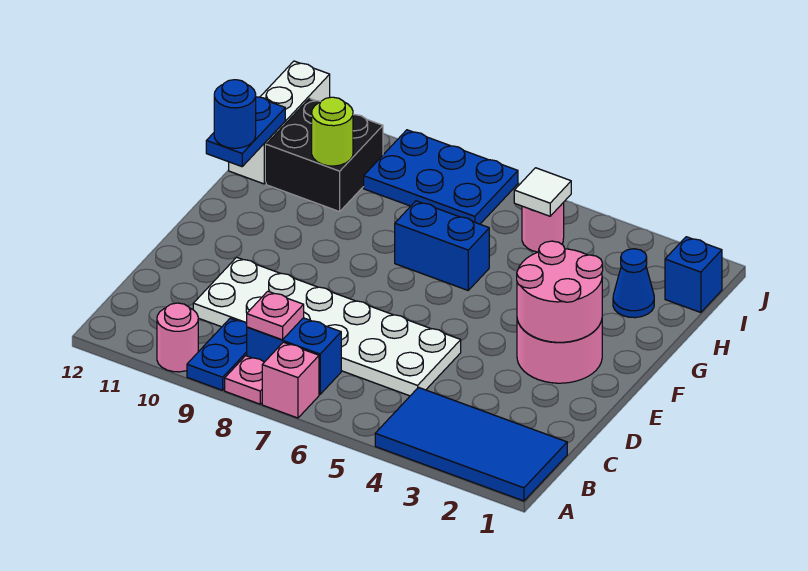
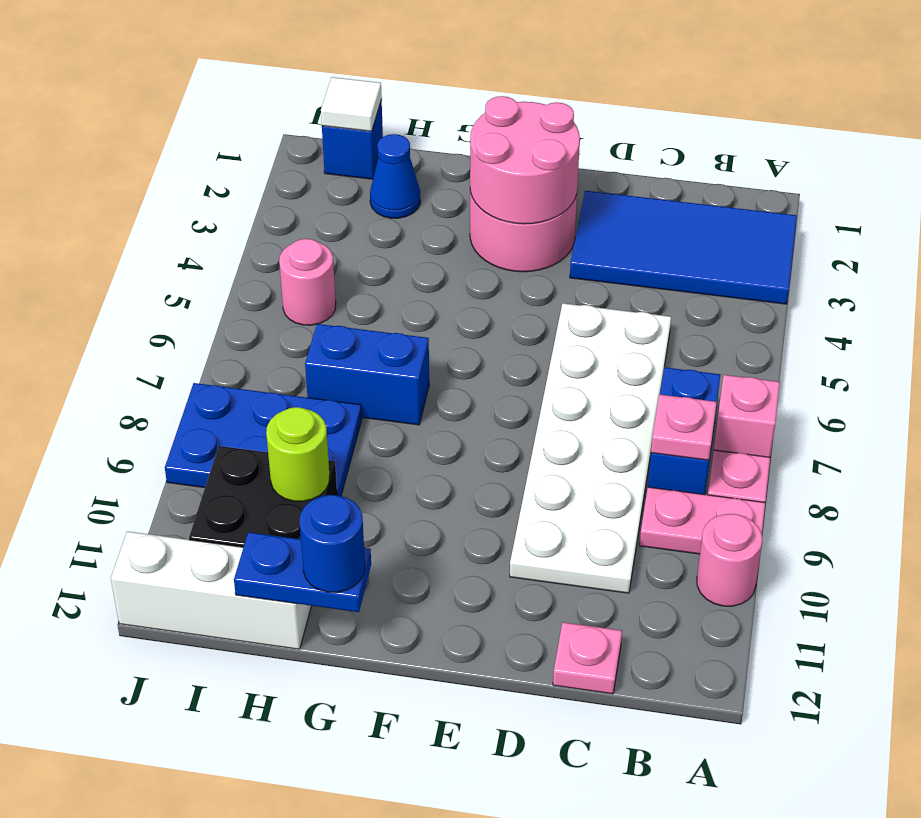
blue 2x4 tile [375,387,567,501] -> blue 2x4 tile turned to [570,191,797,304]
blue 1x2 plate [187,318,247,390] -> pink 1x2 plate [639,487,765,554]
none -> pink 1x1 plate [553,622,622,694]
blue 1x2 brick [395,201,489,290] -> blue 1x2 brick turned to [305,324,429,425]
white 1x1 tile [514,168,571,216] -> white 1x1 tile moved to [321,77,382,131]
blue 2x3 plate [364,130,518,224] -> blue 2x3 plate turned to [165,383,362,496]

